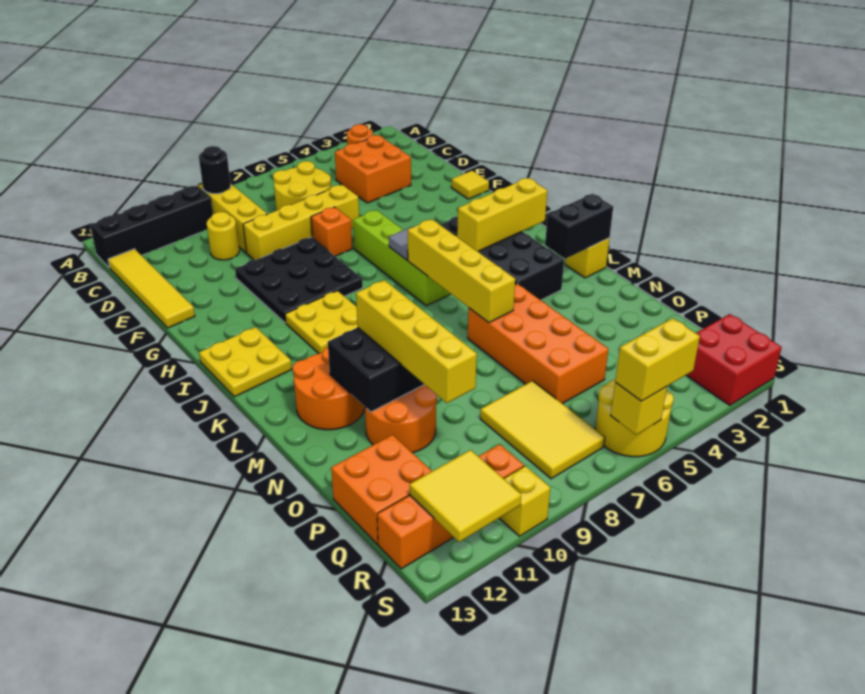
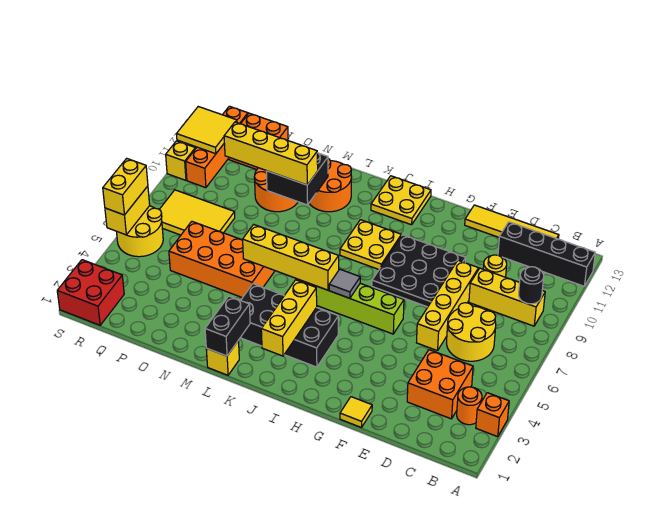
black 1x4 brick [90,186,213,268] -> black 1x4 brick turned to [498,222,595,286]
orange 1x1 brick [311,207,352,256] -> orange 1x1 brick moved to [476,393,509,437]
yellow 1x1 brick [611,382,667,435] -> yellow 1x2 brick [105,186,150,235]

